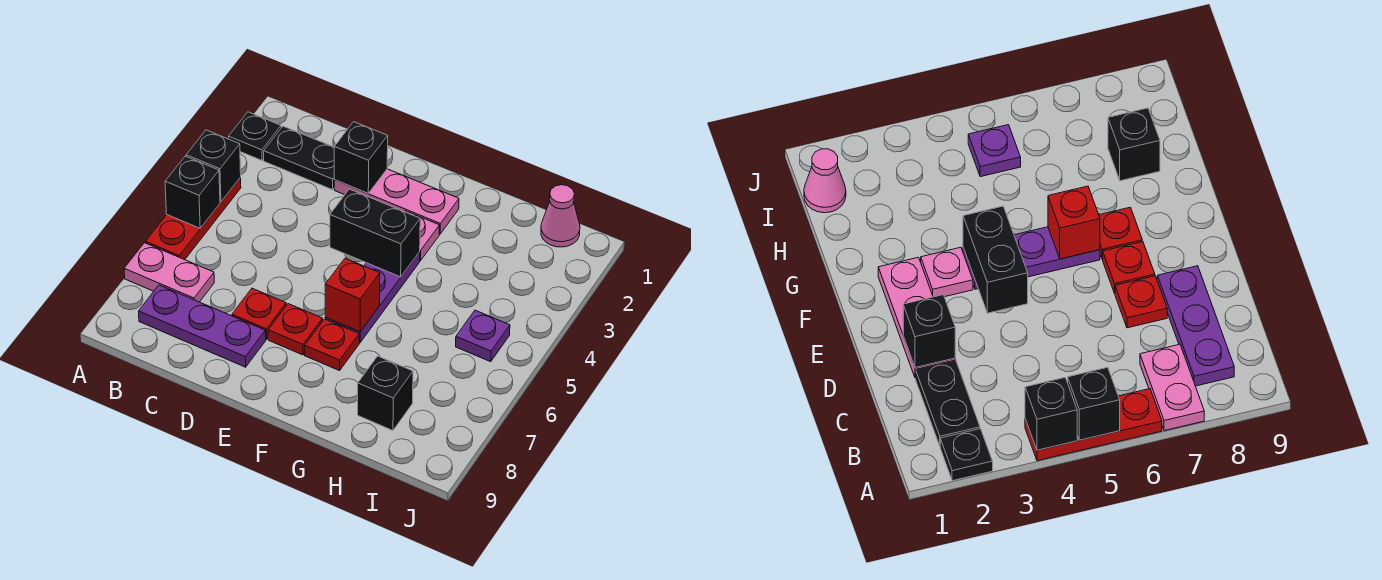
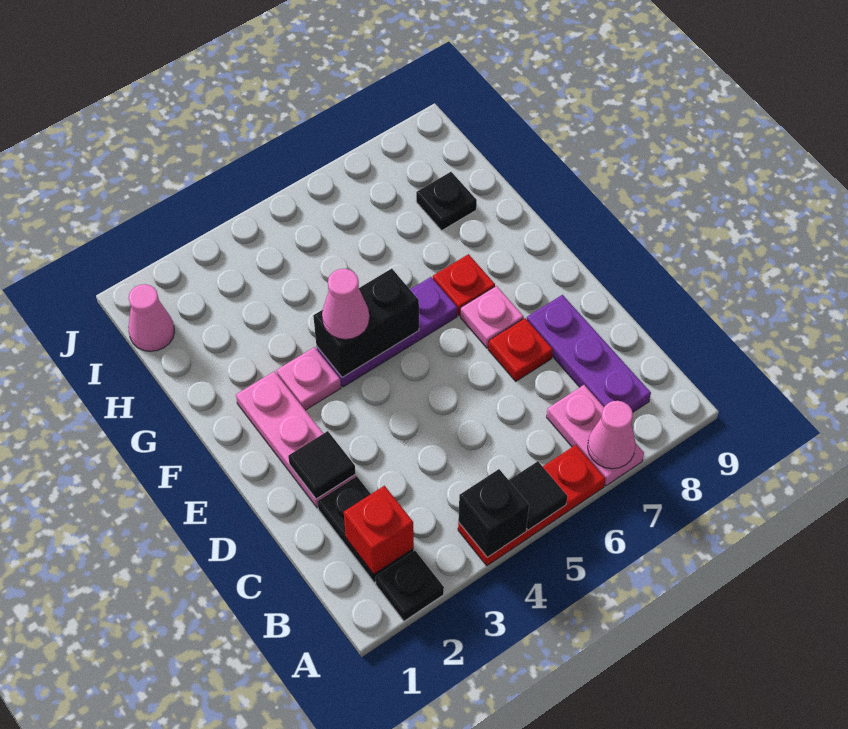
black 1x1 brick [165,156,220,228] -> black 1x1 tile [509,461,568,530]
none -> pink 1x1 cone [588,401,636,469]
black 1x1 brick [334,122,388,193] -> black 1x1 tile [288,431,355,499]
black 1x2 brick [330,189,420,277] -> black 1x2 brick turned to [313,269,419,377]
red 1x1 plate [268,304,323,355] -> pink 1x1 plate [460,286,524,348]
none -> pink 1x1 cone [322,269,369,339]
red 1x1 brick [325,258,380,332] -> red 1x1 brick moved to [344,486,414,574]
black 1x1 brick [358,356,413,430] -> black 1x1 plate [416,172,477,230]
purple 1x1 plate [456,310,510,362] -> none

